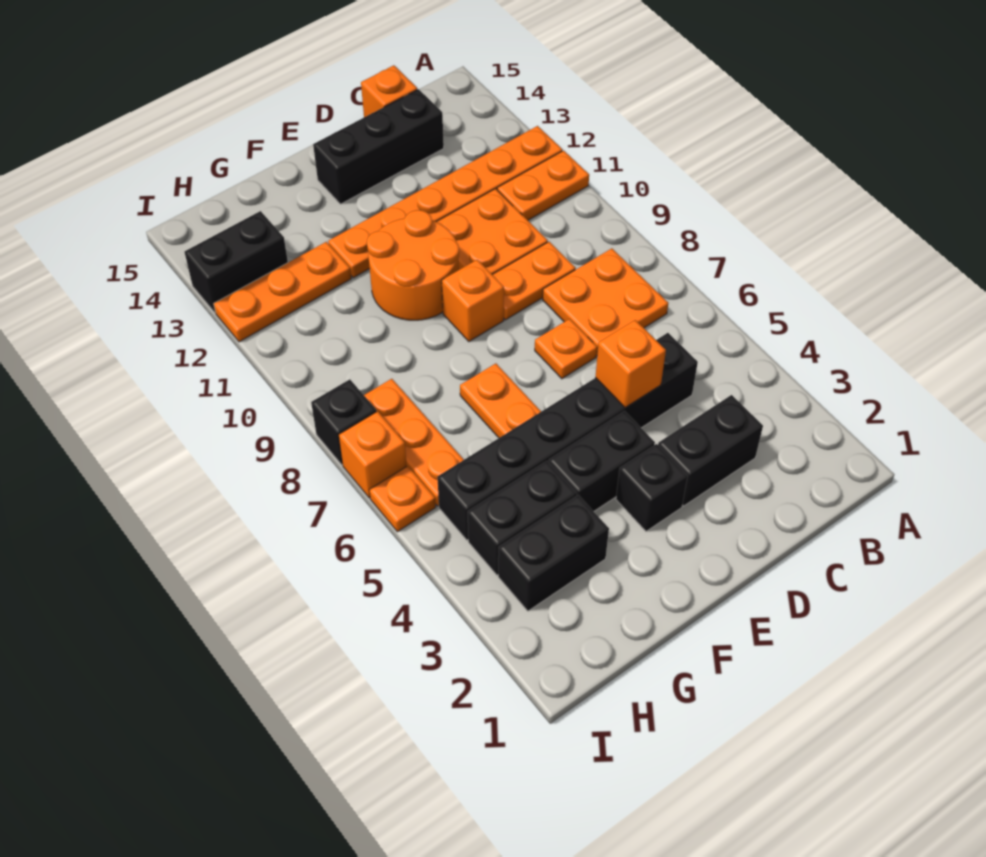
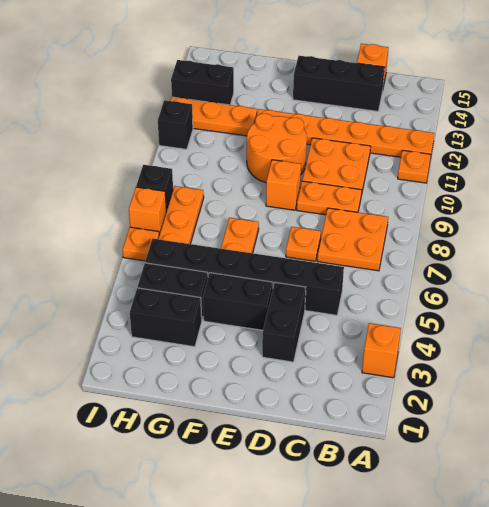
orange 1x2 plate [497,151,589,220] -> orange 1x1 plate [398,150,431,183]
black 1x2 brick [658,395,763,506] -> black 1x2 brick turned to [262,282,306,362]
orange 1x1 brick [595,320,666,408] -> orange 1x1 brick moved to [362,323,401,378]
black 1x1 brick [616,444,688,531] -> black 1x1 brick moved to [158,100,193,149]

